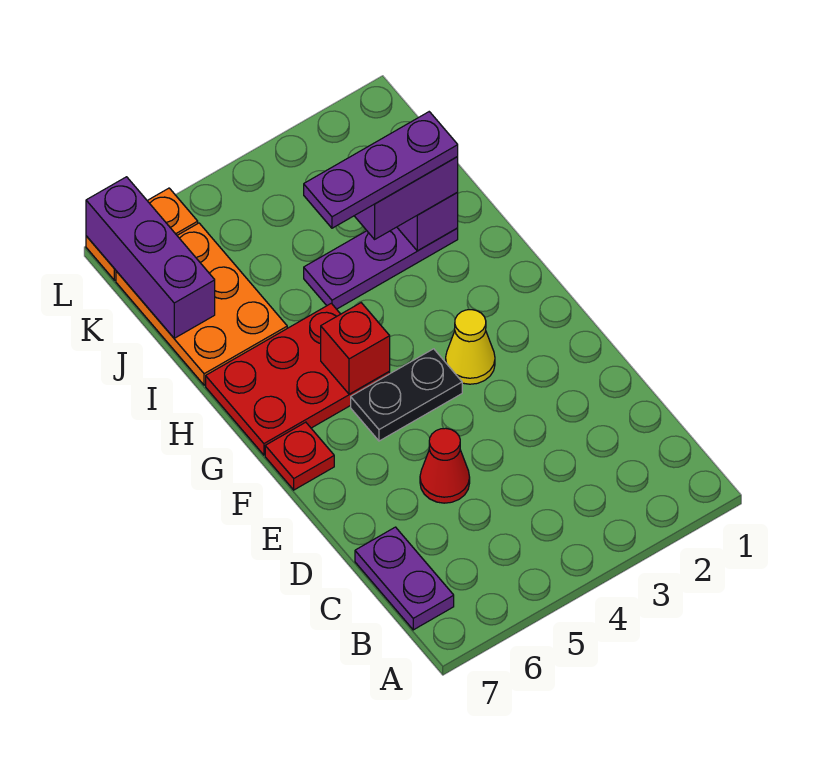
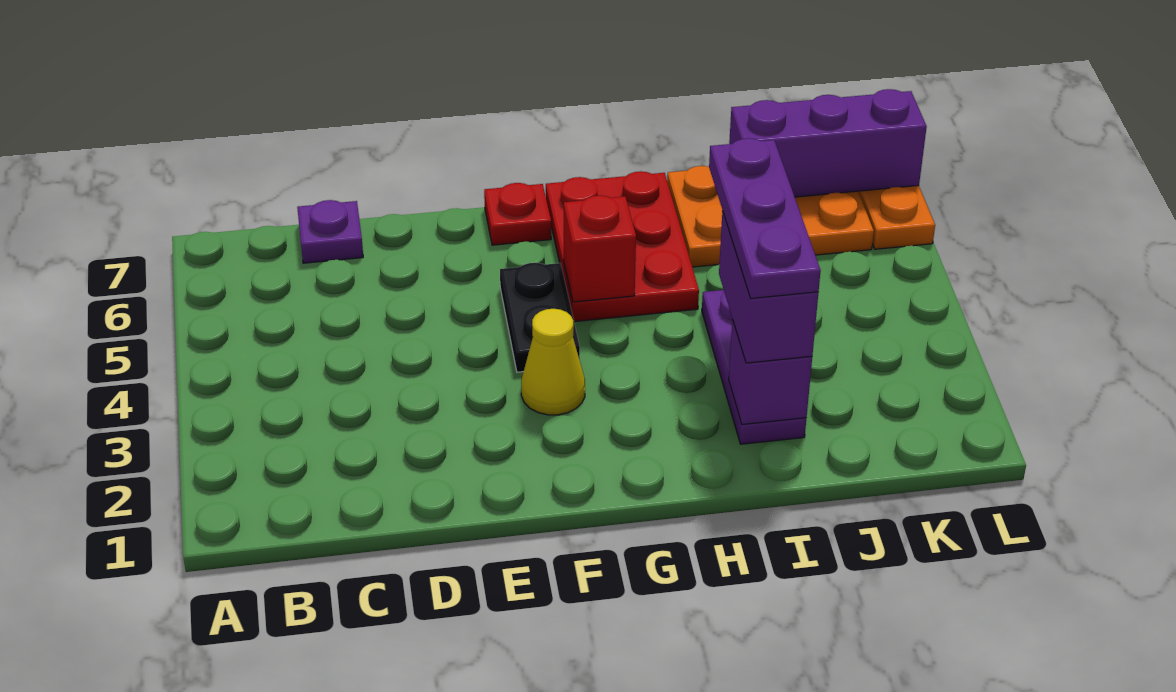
purple 1x2 plate [355,527,454,630] -> purple 1x1 plate [297,200,363,263]
red 1x1 cone [420,428,470,503] -> none

